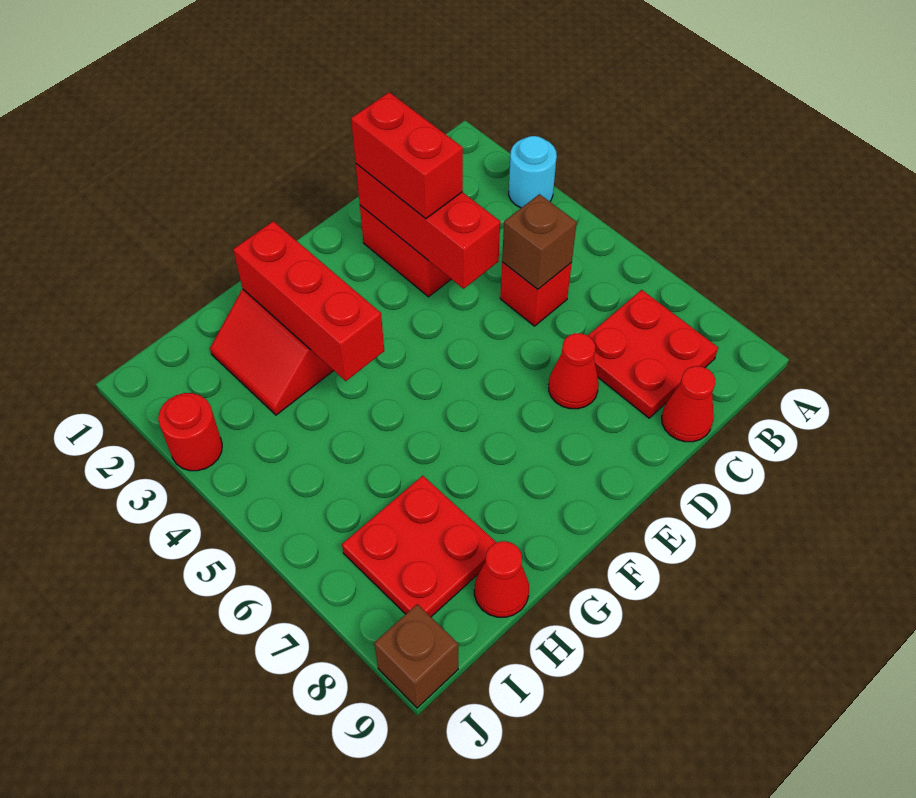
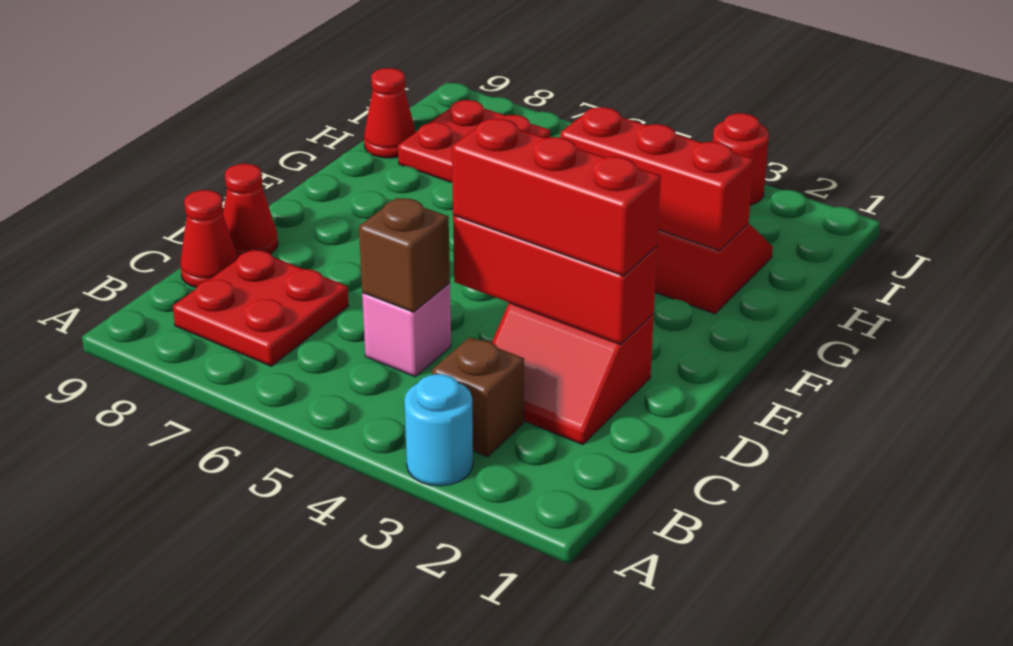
red 1x1 brick [500,262,572,326] -> pink 1x1 brick [362,283,451,377]
red 1x2 brick [351,92,463,219] -> red 1x3 brick [452,118,661,276]
red 1x1 cone [549,333,599,409] -> red 1x1 cone moved to [223,164,278,257]
brown 1x1 brick [374,604,458,708] -> brown 1x1 brick moved to [432,337,524,457]

